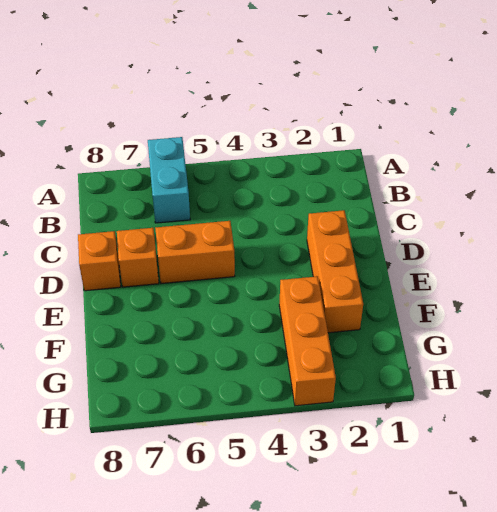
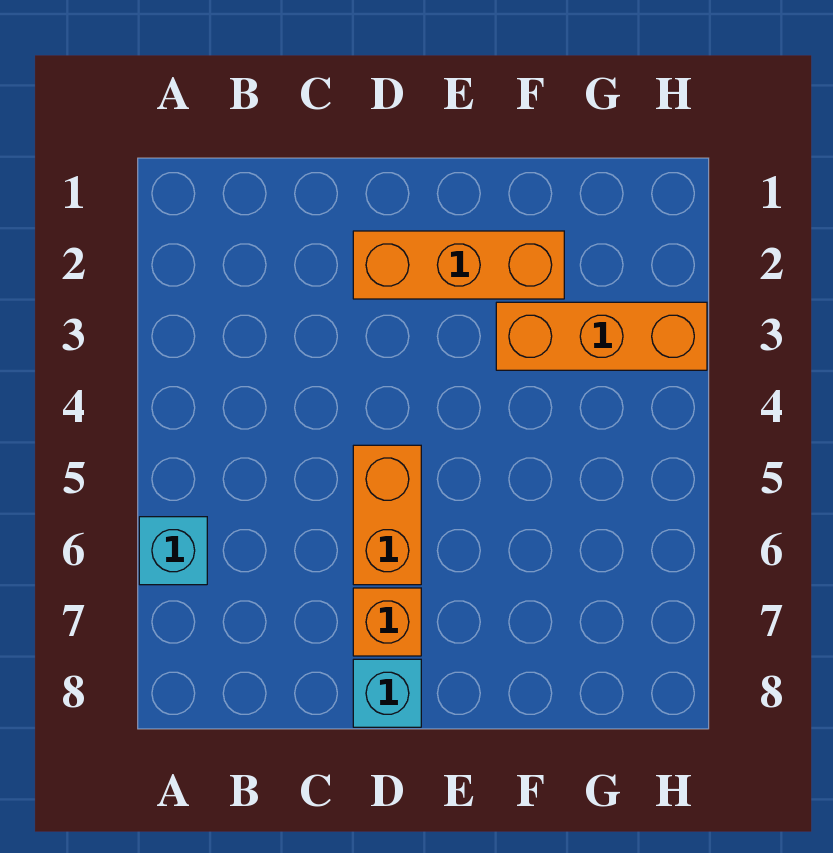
cyan 1x2 brick [148,137,190,223] -> cyan 1x1 brick [139,517,207,585]
orange 1x1 brick [78,231,121,291] -> cyan 1x1 brick [353,659,421,727]

